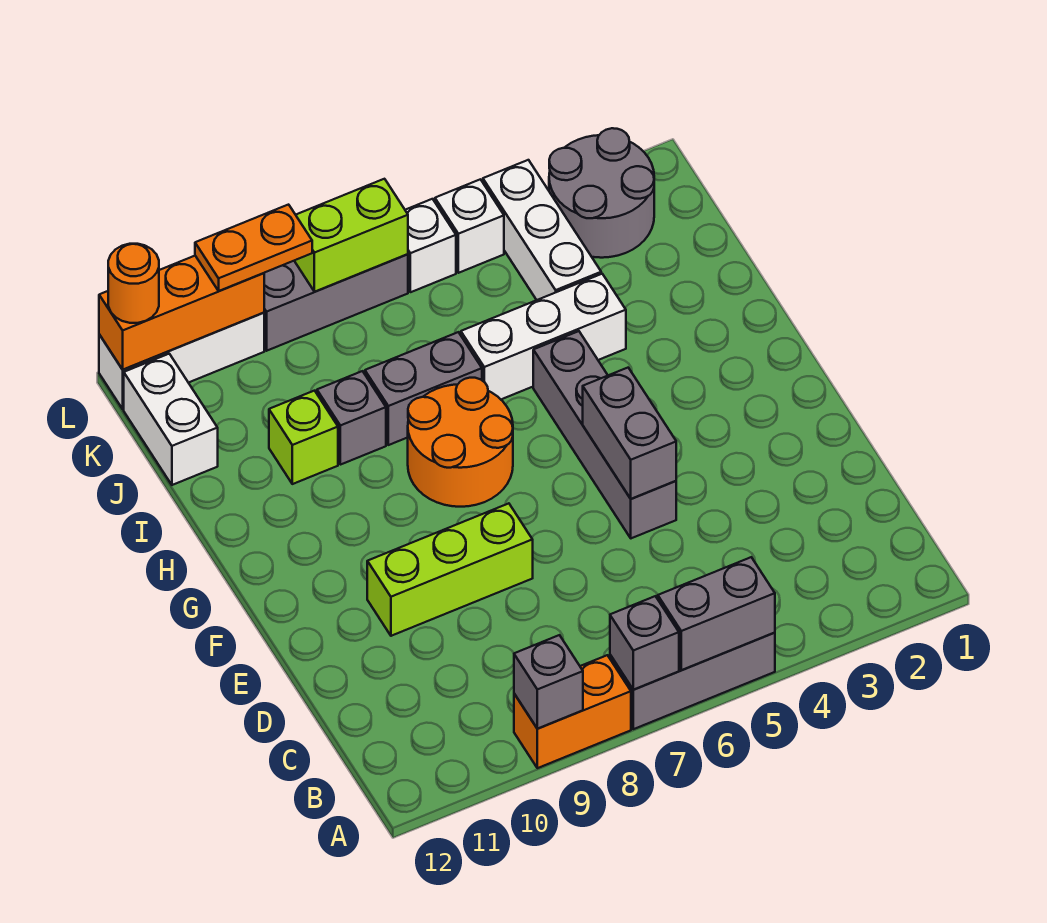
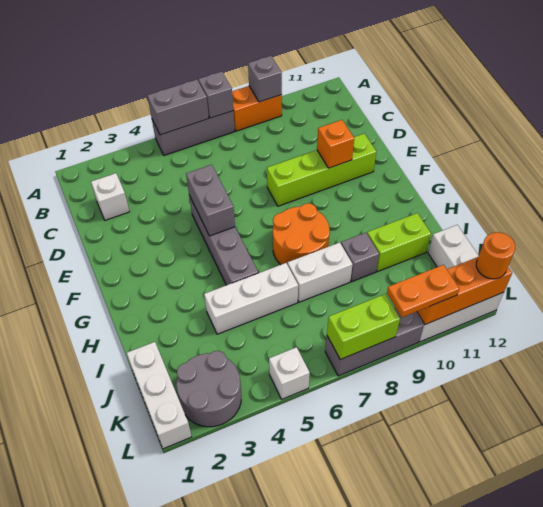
lime 1x3 brick [367,503,533,636] -> lime 1x4 brick [267,134,376,206]
none -> orange 1x1 brick [317,120,354,168]
grey 1x2 brick [365,332,482,445] -> white 1x2 brick [288,243,353,302]
lime 1x1 brick [269,391,338,484] -> lime 1x2 brick [367,213,431,272]
white 1x3 brick [483,160,601,300] -> white 1x3 brick moved to [127,342,192,449]
white 1x1 brick [405,199,456,292] -> white 1x1 brick moved to [91,173,129,220]

